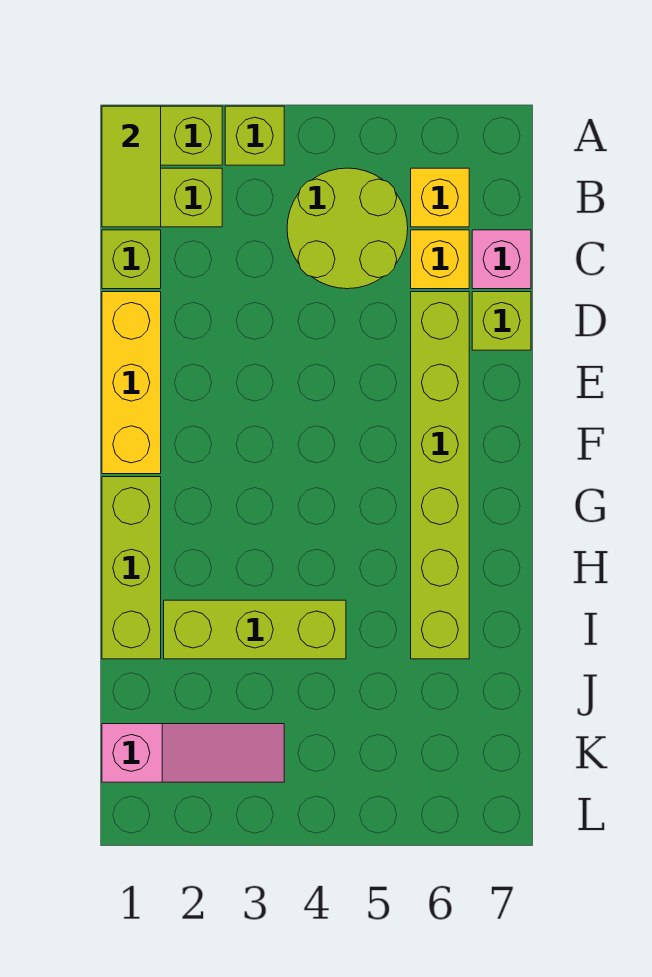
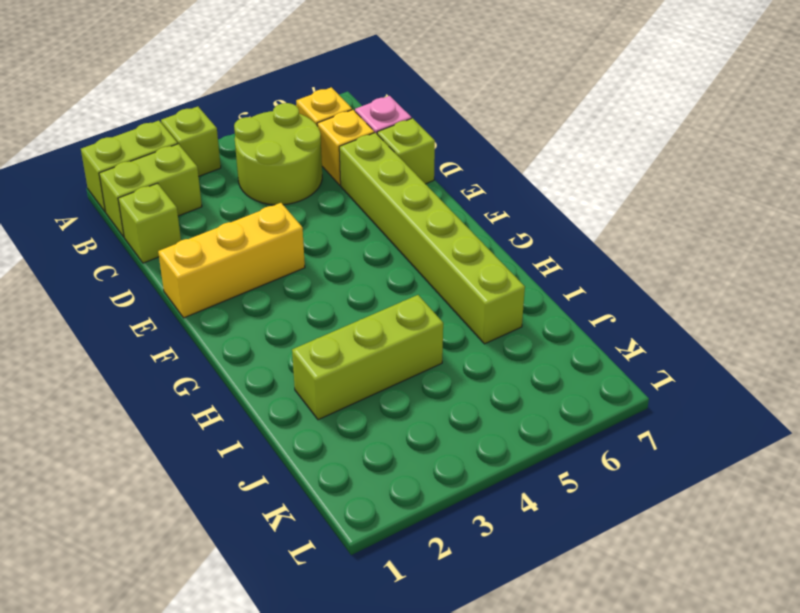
lime 1x2 tile [102,106,161,227] -> none
yellow 1x3 brick [102,292,161,474] -> yellow 1x3 brick turned to [158,203,305,318]
lime 1x3 brick [102,477,161,659] -> none
pink 1x3 slope [102,724,284,782] -> none

